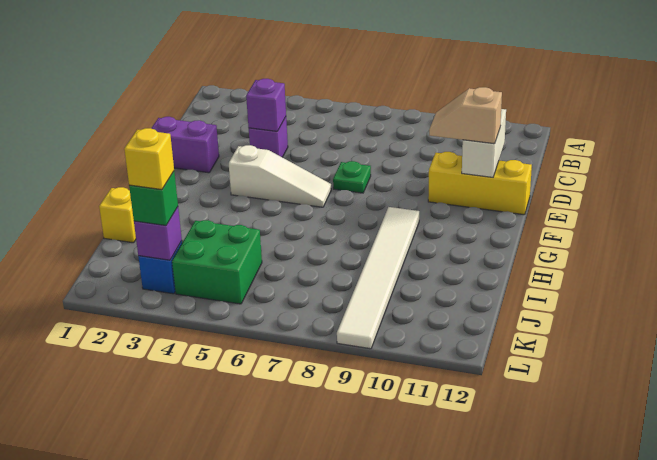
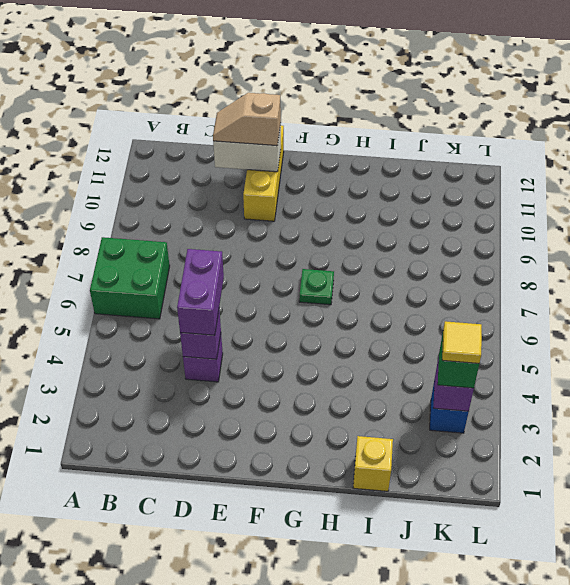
purple 1x2 brick [151,117,219,173] -> purple 1x2 brick moved to [177,249,224,335]
green 1x1 plate [333,161,371,193] -> green 1x1 plate moved to [299,269,334,305]
tan 1x2 slope [429,87,502,144] -> tan 1x2 slope turned to [213,93,281,146]
white 1x3 slope [229,145,331,207] -> none
white 1x6 tile [337,207,419,349] -> none
green 2x2 brick [172,220,262,304] -> green 2x2 brick moved to [90,237,170,319]
yellow 1x1 brick [124,128,174,190] -> yellow 1x1 tile [442,321,482,363]

